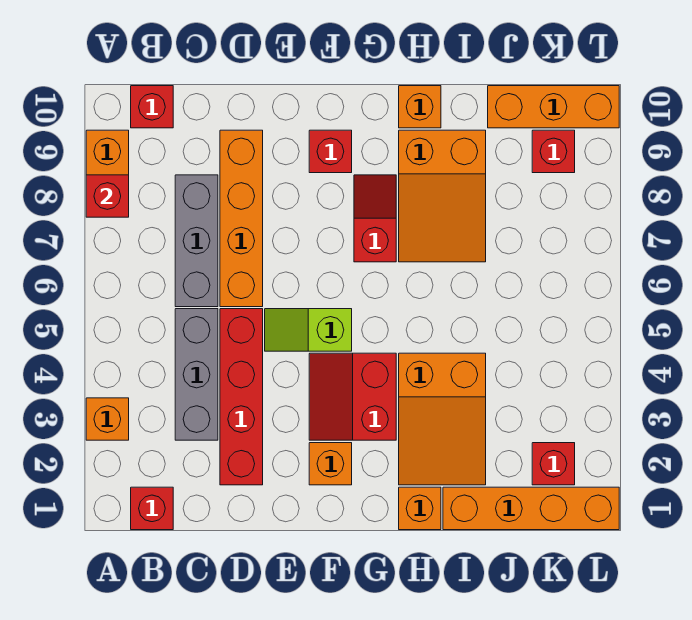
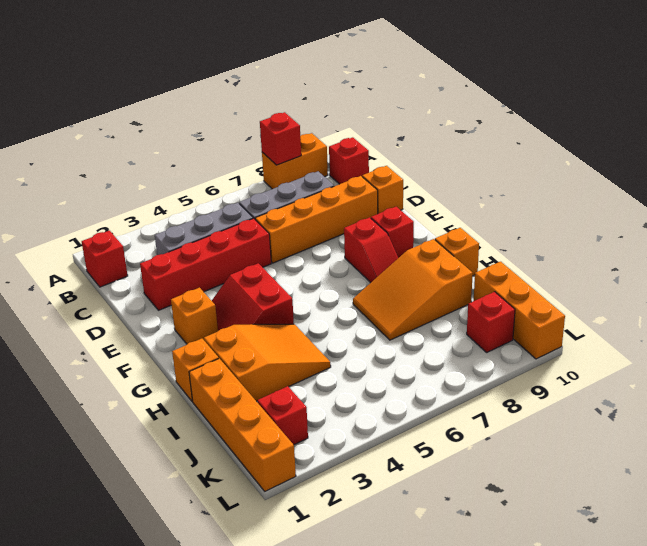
orange 1x1 brick [86,398,129,440] -> orange 1x1 brick moved to [362,166,403,214]
lime 1x2 slope [265,309,352,351] -> none
red 2x2 slope [309,353,396,440] -> red 2x2 slope turned to [212,263,294,331]
red 1x2 slope [354,175,396,262] -> red 1x2 slope turned to [344,217,398,283]
orange 2x3 slope [399,353,486,485] -> orange 2x3 slope turned to [204,324,331,401]

